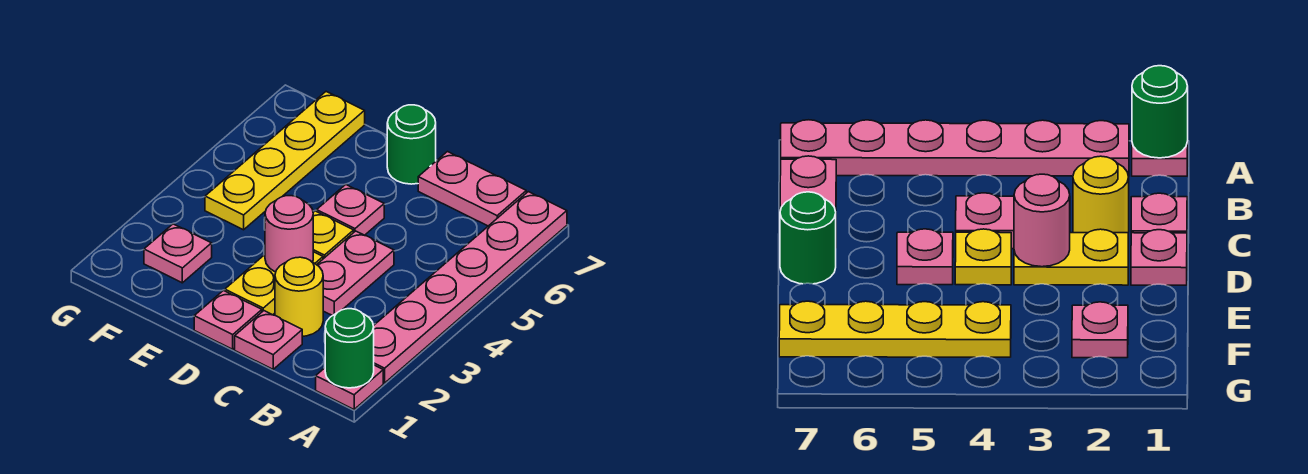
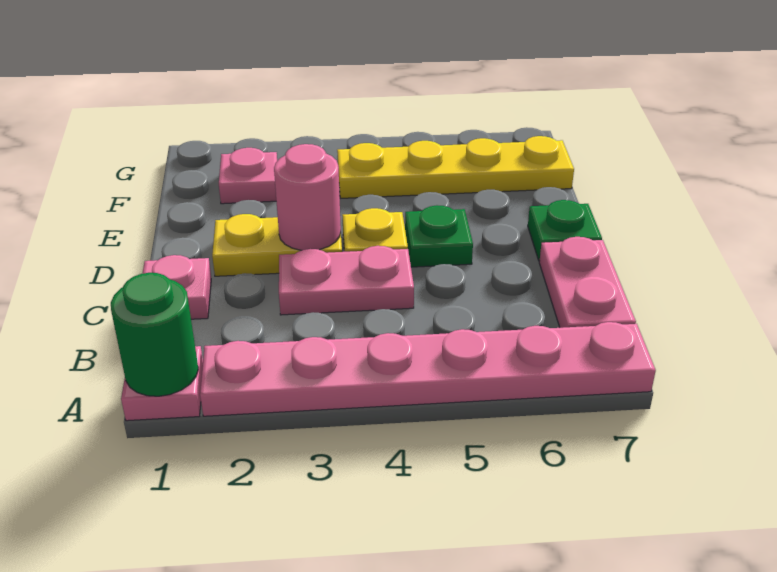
yellow 1x1 round brick [275,257,323,336] -> none
pink 1x1 plate [194,291,262,349] -> none
pink 1x1 plate [317,185,384,235] -> green 1x1 plate [405,205,473,267]
green 1x1 round brick [387,105,436,184] -> green 1x1 plate [528,200,602,261]

